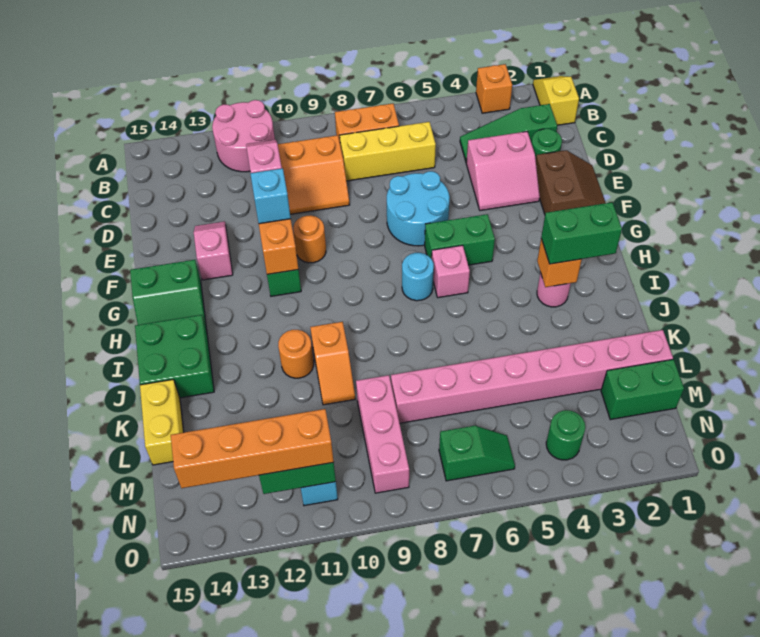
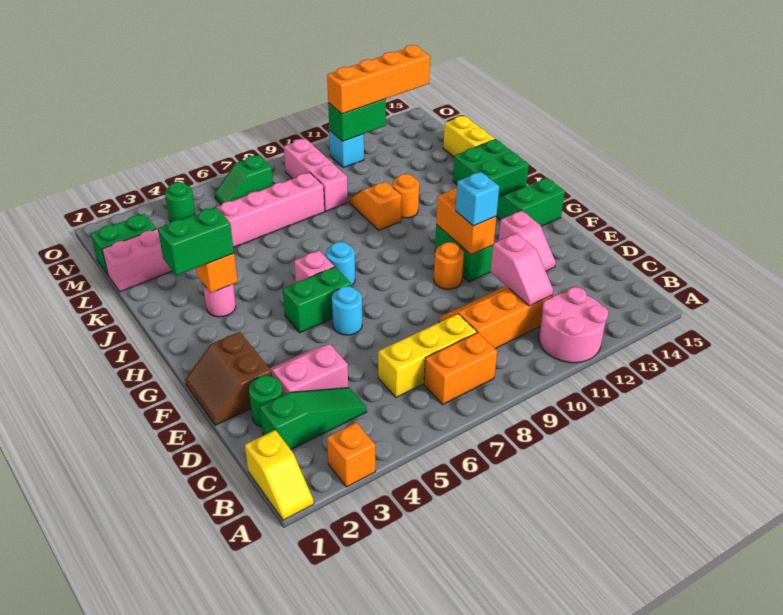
cyan 2x2 round brick [387,171,450,246] -> cyan 1x1 round brick [332,286,362,335]

